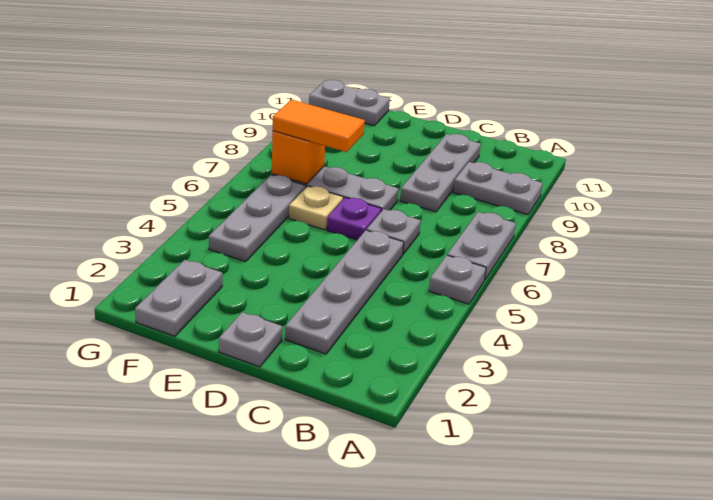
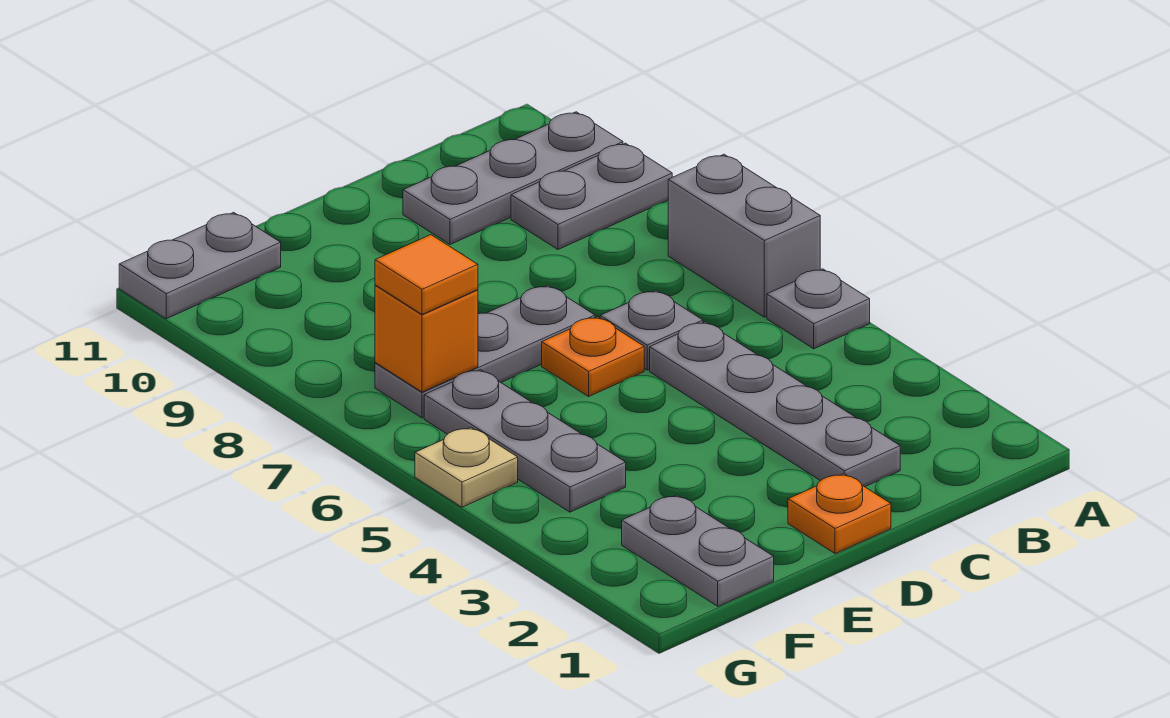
grey 1x2 plate [447,212,516,279] -> grey 1x2 brick [668,154,820,317]
grey 1x3 plate [400,134,481,212] -> grey 1x3 plate turned to [403,112,623,244]
grey 1x1 plate [219,312,282,367] -> orange 1x1 plate [788,474,891,554]
purple 1x1 plate [327,197,382,240] -> orange 1x1 plate [542,317,644,396]
tan 1x1 plate [289,186,343,230] -> tan 1x1 plate moved to [415,427,518,507]
orange 1x2 tile [273,100,365,152] -> orange 1x1 tile [375,235,478,314]

